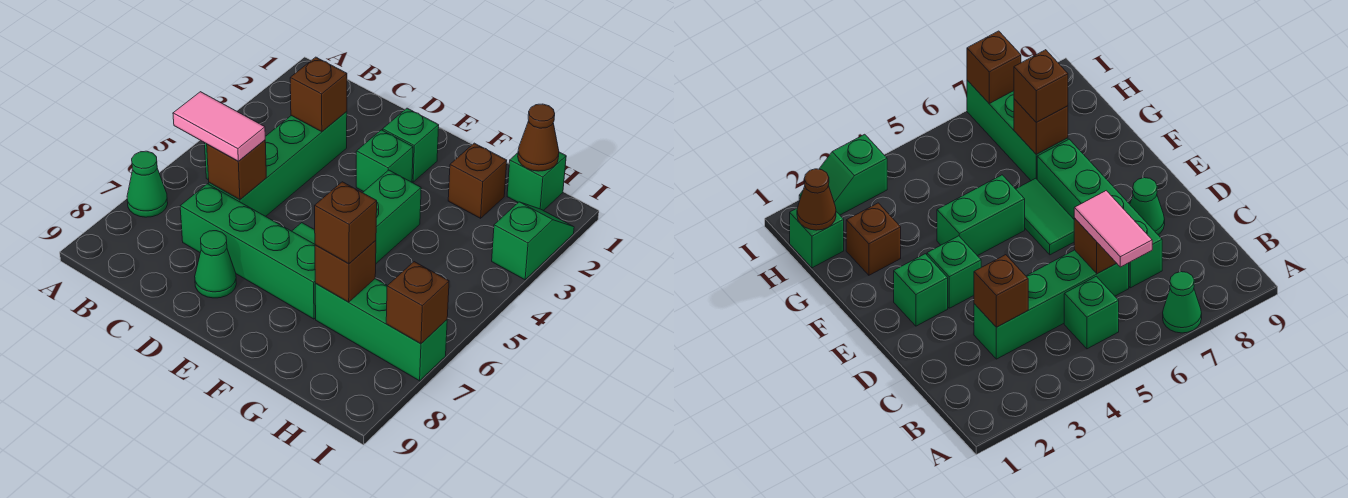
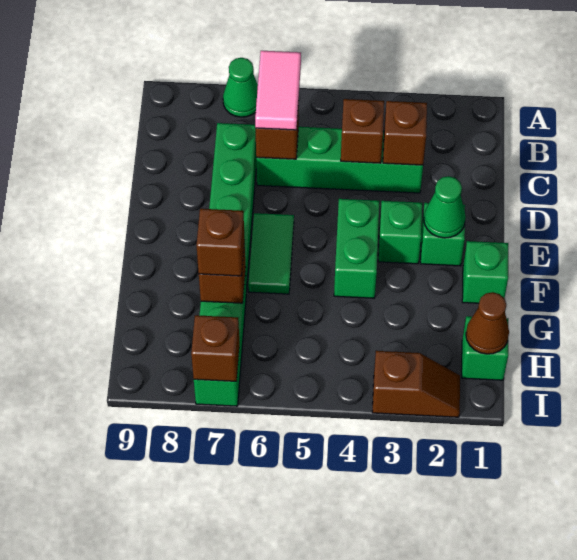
green 1x1 brick [1064,276,1119,349] -> green 1x1 brick moved to [462,241,508,303]
green 1x1 cone [195,231,236,298] -> green 1x1 cone moved to [424,176,466,238]
green 1x2 brick [363,170,421,263] -> green 1x2 brick turned to [334,199,379,298]
brown 1x1 brick [448,143,507,218] -> brown 1x1 brick moved to [341,99,384,163]
green 1x2 slope [492,202,574,280] -> brown 1x2 slope [372,351,460,417]

